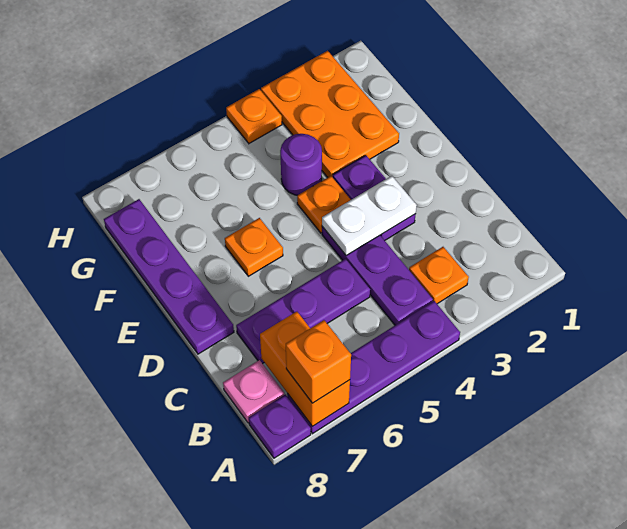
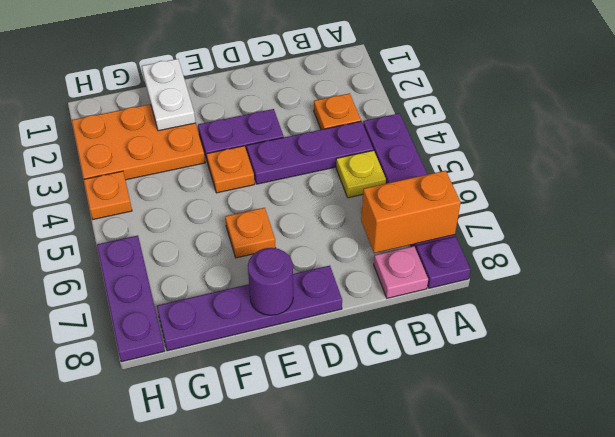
orange 1x1 brick [286,320,351,403] -> none
none -> yellow 1x1 plate [336,150,386,198]
purple 1x3 plate [236,259,370,364] -> purple 1x3 plate moved to [97,235,165,362]
white 1x2 plate [322,176,417,256] -> white 1x2 plate moved to [142,59,195,131]
purple 1x1 round brick [280,134,322,195] -> purple 1x1 round brick moved to [248,248,293,315]

